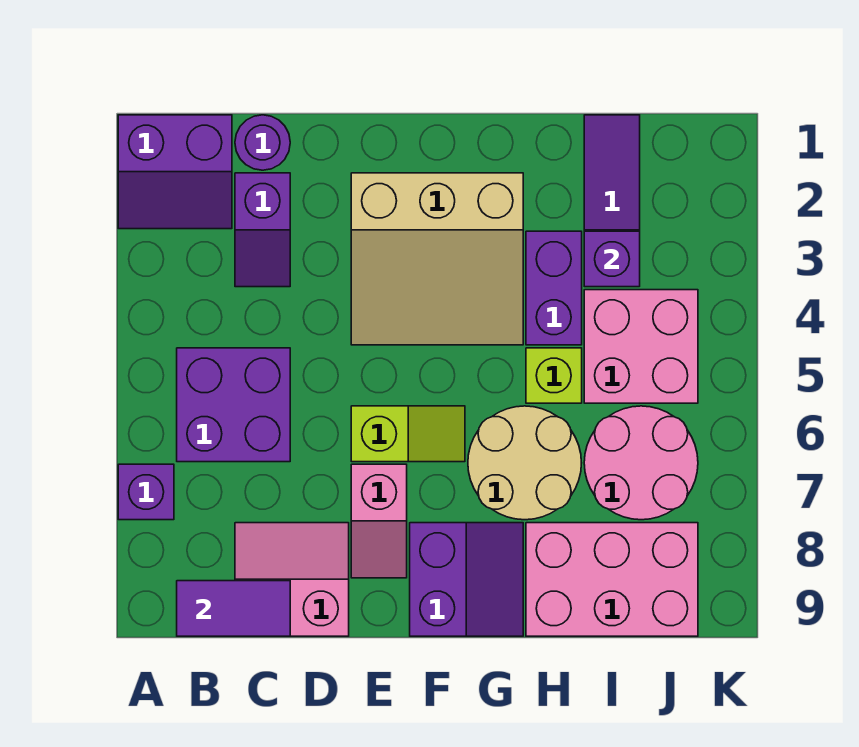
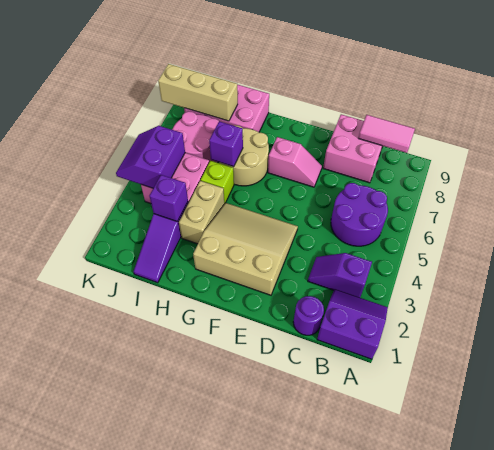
purple 1x1 brick [118,464,174,520] -> purple 1x1 brick moved to [209,121,243,167]
purple 2x2 brick [177,348,290,462] -> purple 2x2 round brick [331,183,388,246]
purple 1x2 tile [177,581,290,636] -> pink 1x2 tile [359,115,415,153]
purple 1x2 slope [235,173,290,287] -> purple 1x2 slope turned to [308,253,372,298]
pink 2x2 slope [235,523,349,636] -> pink 2x2 brick [323,114,383,183]
lime 1x2 slope [351,406,465,462] -> none
pink 1x2 slope [351,464,407,578] -> pink 1x2 slope turned to [268,137,322,187]
purple 2x2 slope [410,523,523,636] -> purple 2x2 slope moved to [116,126,185,188]
purple 1x2 brick [526,231,582,345] -> tan 1x2 brick [179,181,224,244]
none -> tan 1x3 brick [158,64,238,121]

